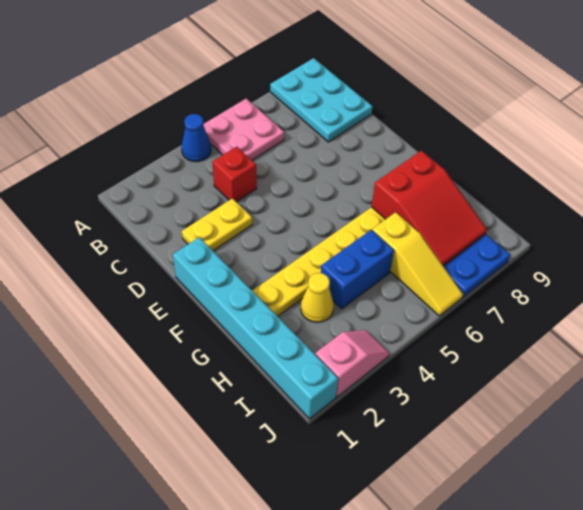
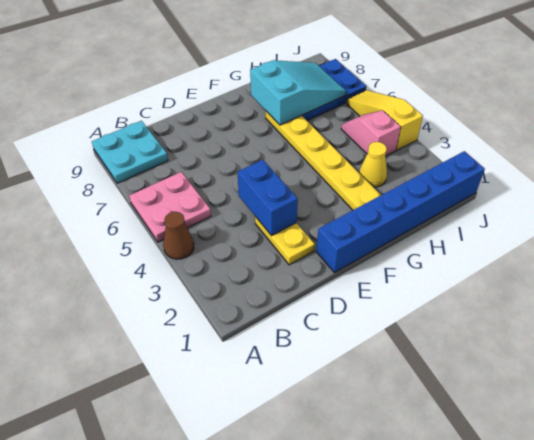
blue 1x1 cone [181,114,211,162] -> brown 1x1 cone [163,212,194,259]
cyan 2x3 plate [270,58,373,142] -> cyan 2x2 plate [92,121,168,183]
red 1x1 brick [212,146,257,202] -> none
cyan 1x6 brick [173,237,338,419] -> blue 1x6 brick [316,151,485,273]
red 2x3 slope [372,151,487,266] -> cyan 2x3 slope [250,60,346,125]
blue 1x2 brick [321,230,394,309] -> blue 1x2 brick moved to [238,160,298,236]
yellow 1x3 slope [372,212,463,316] -> yellow 1x3 slope turned to [346,90,423,150]
pink 1x2 slope [315,330,389,397] -> pink 1x2 slope moved to [341,110,401,156]

